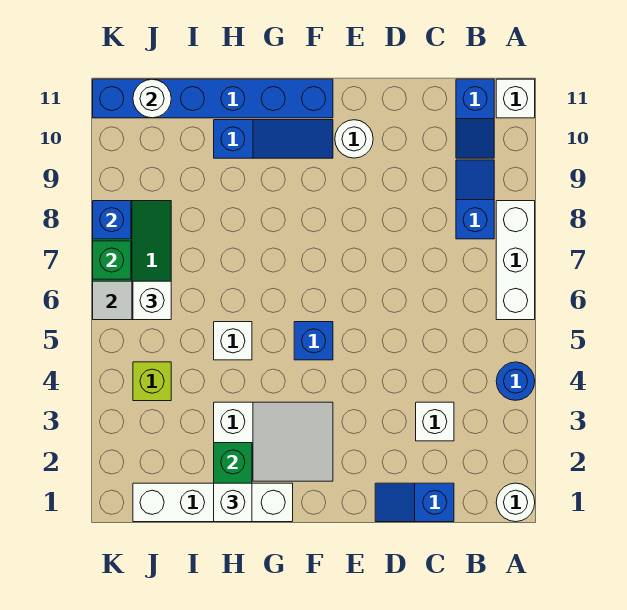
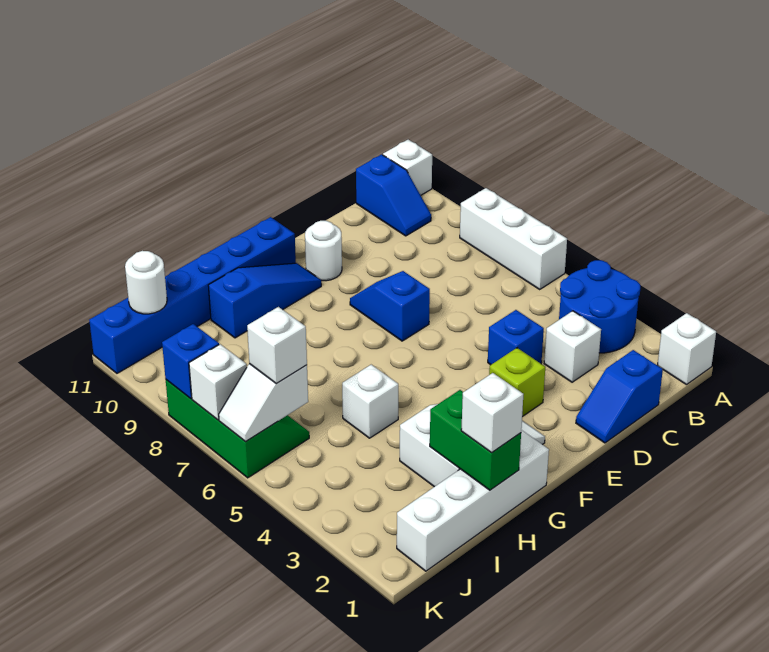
white 1x1 round brick [496,483,535,522] -> white 1x1 brick [658,313,716,385]
blue 1x1 round brick [496,362,535,400] -> blue 2x2 round brick [559,260,640,353]
blue 1x2 slope [456,160,494,239] -> blue 1x2 slope moved to [350,271,430,341]
blue 1x1 brick [294,322,333,360] -> blue 1x1 brick moved to [488,310,544,365]
lime 1x1 brick [133,362,171,401] -> lime 1x1 brick moved to [489,348,545,416]
green 1x1 brick [93,241,131,279] -> white 1x1 brick [189,344,247,420]

